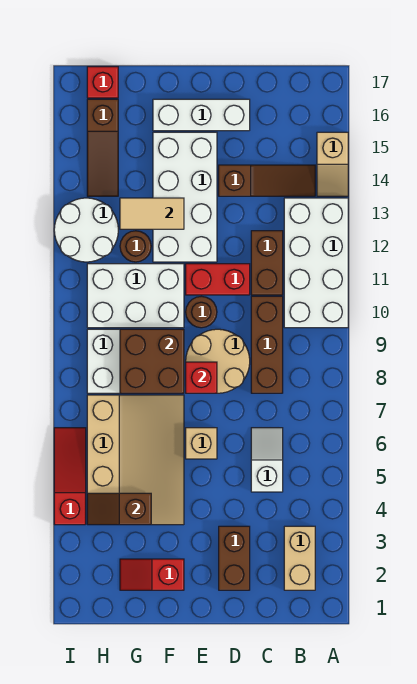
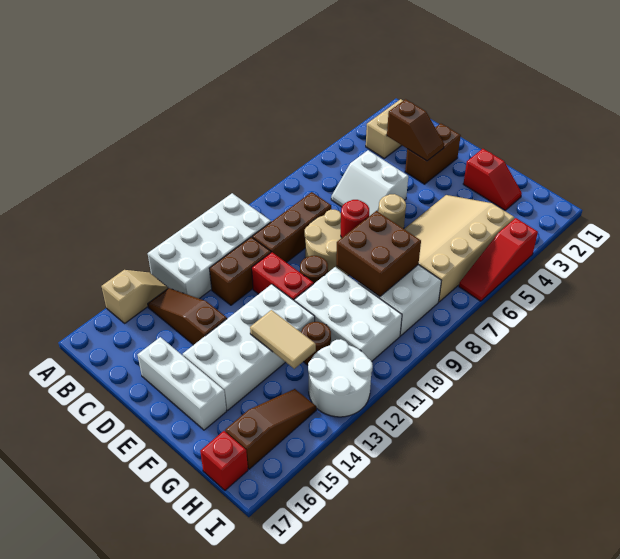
white 1x2 slope [251,428,283,492] -> white 2x2 slope [331,150,408,216]
tan 1x1 brick [186,428,217,459] -> tan 1x1 round brick [378,194,406,229]
red 1x1 brick [186,362,217,393] -> red 1x1 round brick [341,200,369,238]
brown 1x2 slope [87,493,151,525] -> brown 1x2 slope moved to [387,99,444,161]

